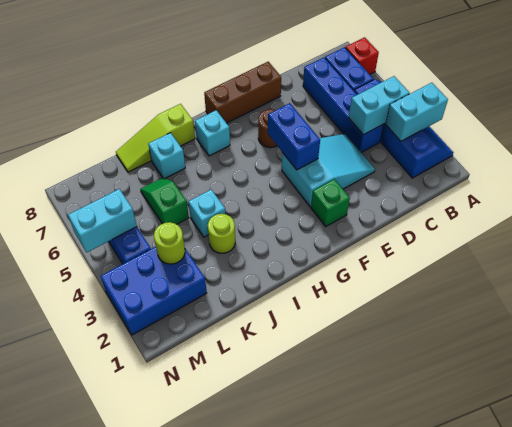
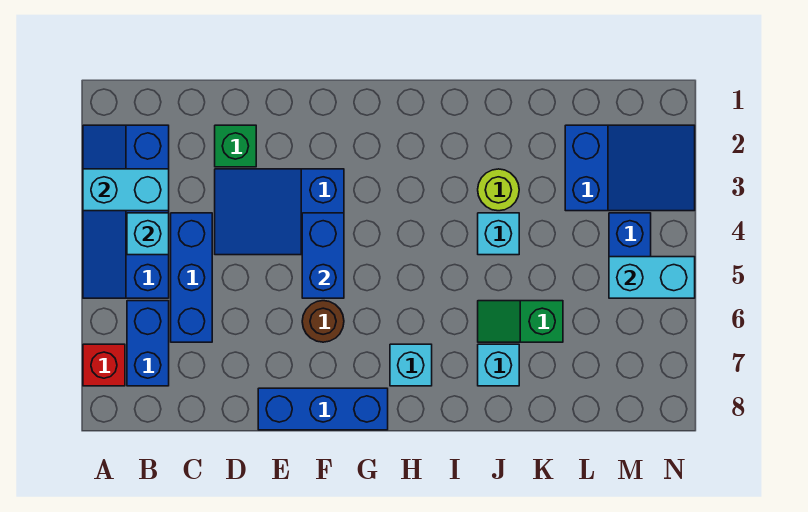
cyan 1x2 brick [349,76,410,135] -> cyan 1x1 brick [127,213,169,255]
blue 1x4 brick [303,57,384,153] -> blue 1x3 brick [171,213,212,342]
cyan 2x3 slope [282,134,375,207] -> blue 2x3 slope [215,169,344,255]
brown 1x3 brick [204,62,281,123] -> blue 1x3 brick [258,388,388,430]
green 1x1 brick [311,179,350,226] -> green 1x1 brick moved to [215,125,256,167]
lime 1x3 slope [116,104,195,172] -> none
green 1x2 slope [140,178,189,224] -> green 1x2 slope turned to [478,301,563,342]
blue 2x3 brick [101,247,207,335] -> blue 2x3 slope [565,125,695,211]
lime 1x1 round brick [154,222,185,264] -> none

